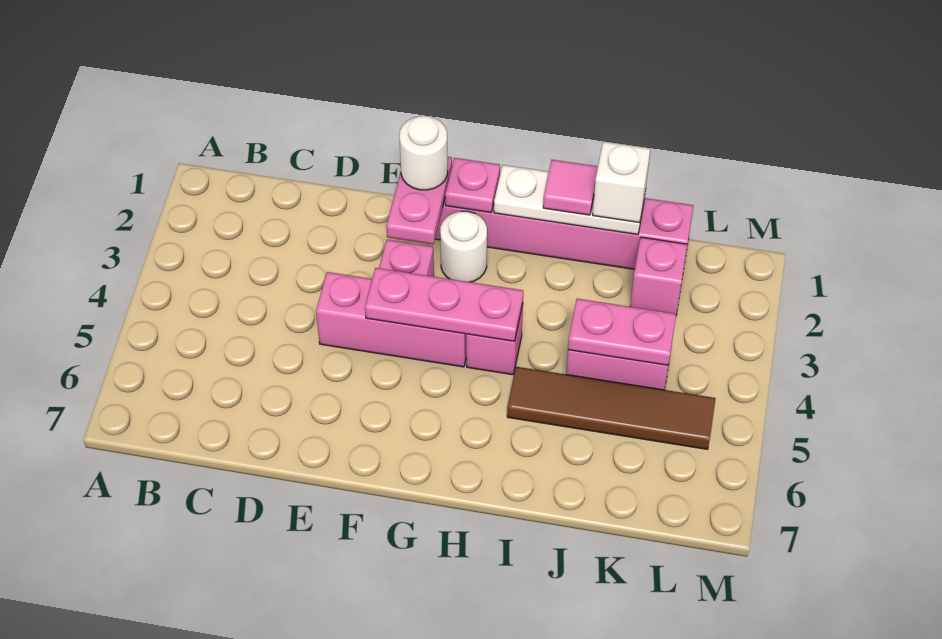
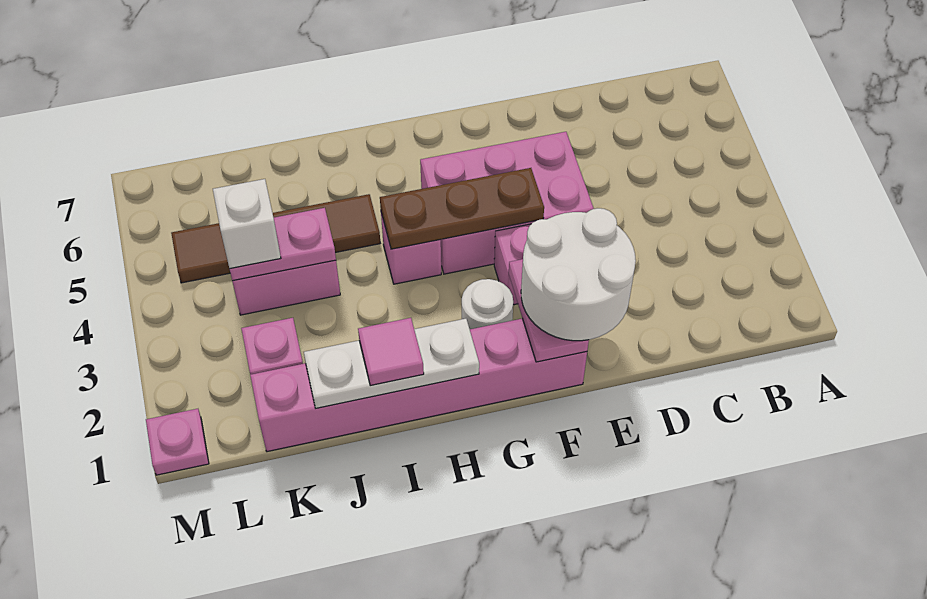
pink 1x3 brick [316,272,466,367] -> pink 2x3 brick [420,132,594,274]
white 1x1 round brick [399,116,448,190] -> white 2x2 round brick [521,208,636,341]
pink 1x3 plate [365,268,523,341] -> brown 1x3 plate [380,168,544,249]
pink 1x1 plate [445,158,500,212] -> pink 1x1 plate moved to [146,409,209,475]
white 1x1 brick [593,142,650,222] -> white 1x1 brick moved to [213,179,281,269]

